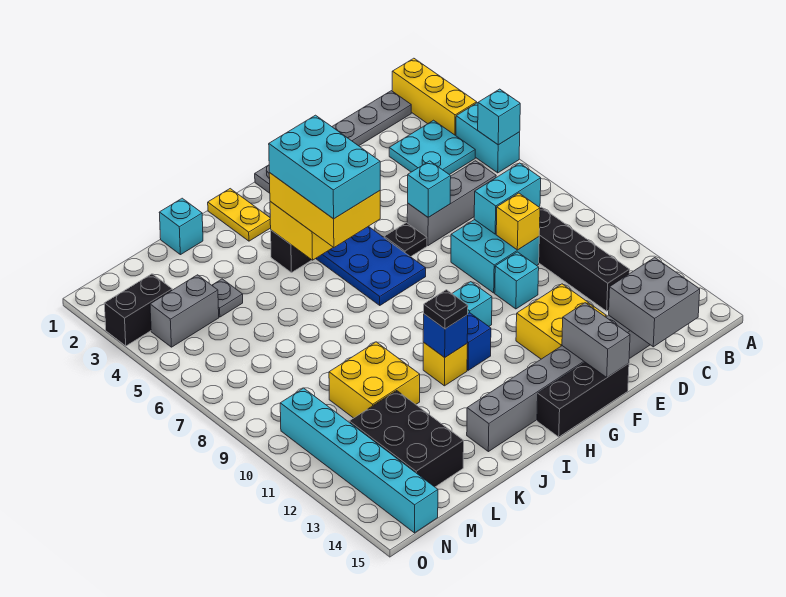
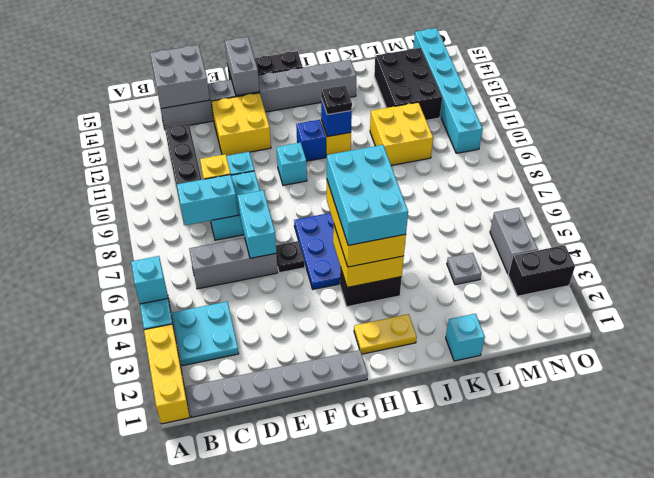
cyan 1x1 brick [408,161,451,217] -> cyan 1x2 brick [237,190,277,258]
yellow 1x2 plate [208,189,271,241] -> yellow 1x2 plate turned to [354,314,417,354]
grey 1x2 brick [150,275,219,347] -> grey 1x2 brick turned to [490,208,538,274]

